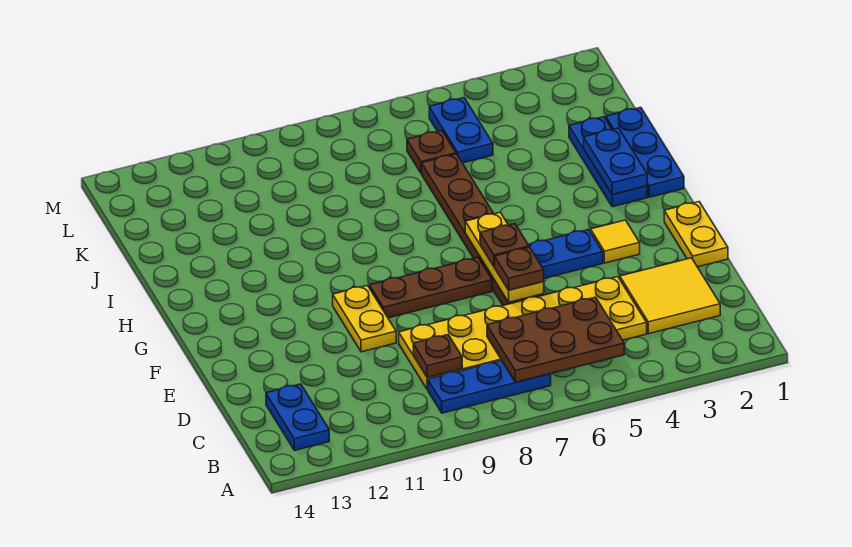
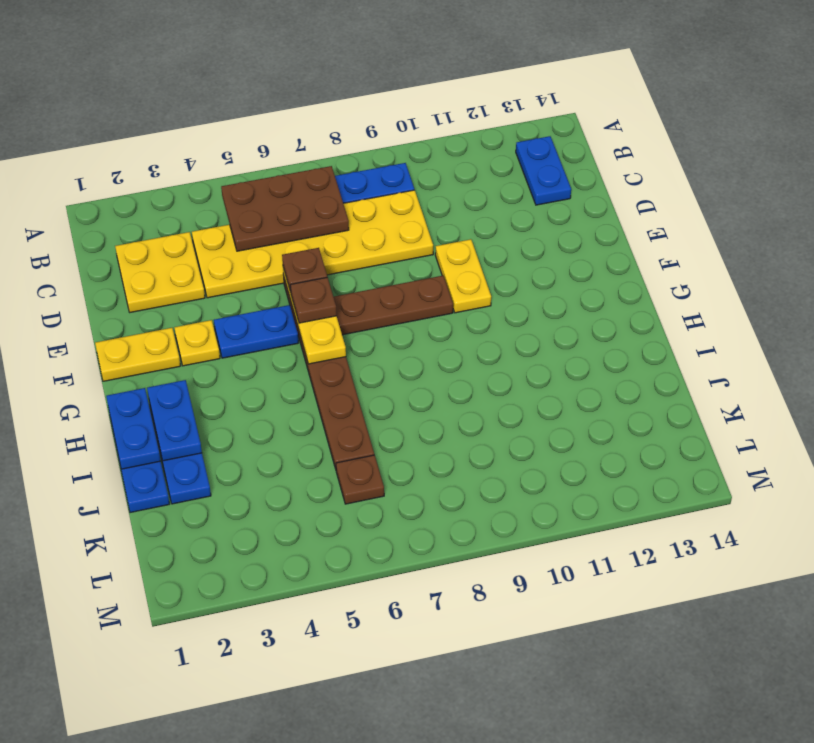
yellow 2x2 tile [620,258,720,334] -> yellow 2x2 plate [115,232,205,312]
brown 1x1 plate [413,335,462,377] -> none
yellow 1x2 plate [664,202,728,267] -> yellow 1x2 plate turned to [95,328,181,381]
yellow 1x1 tile [591,220,640,263] -> yellow 1x1 plate [174,320,220,366]
blue 1x2 plate [429,98,493,163] -> blue 1x2 plate moved to [106,388,161,469]

